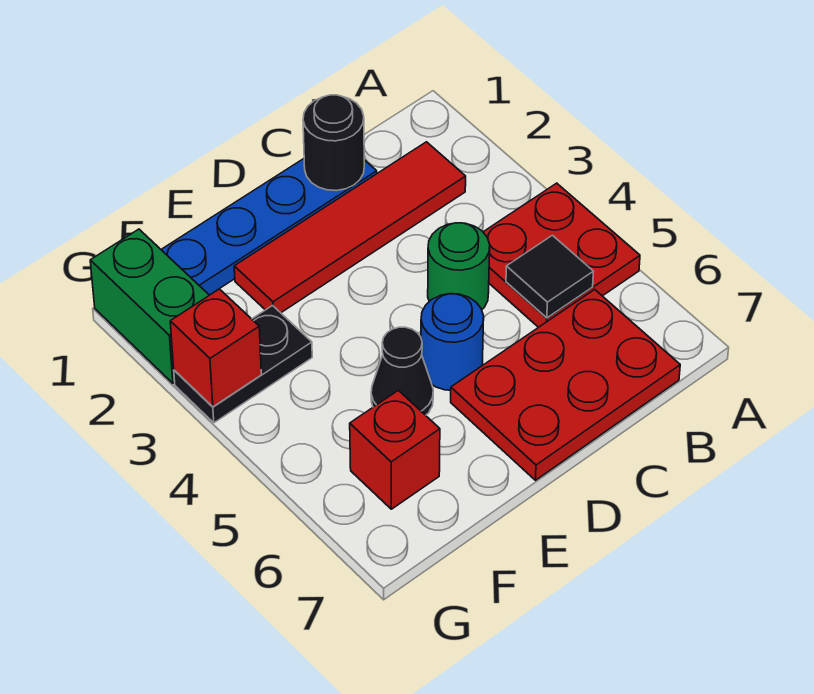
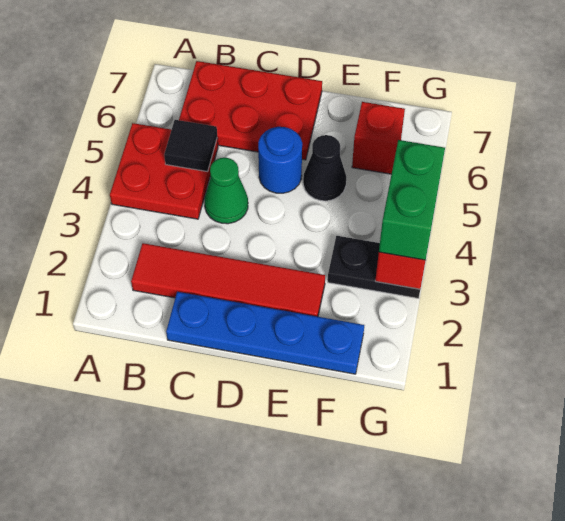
black 1x1 round brick [303,95,364,191] -> none
green 1x1 round brick [428,223,490,309] -> green 1x1 cone [204,158,248,224]
green 1x2 brick [90,229,209,383] -> green 1x2 brick moved to [379,140,445,260]

